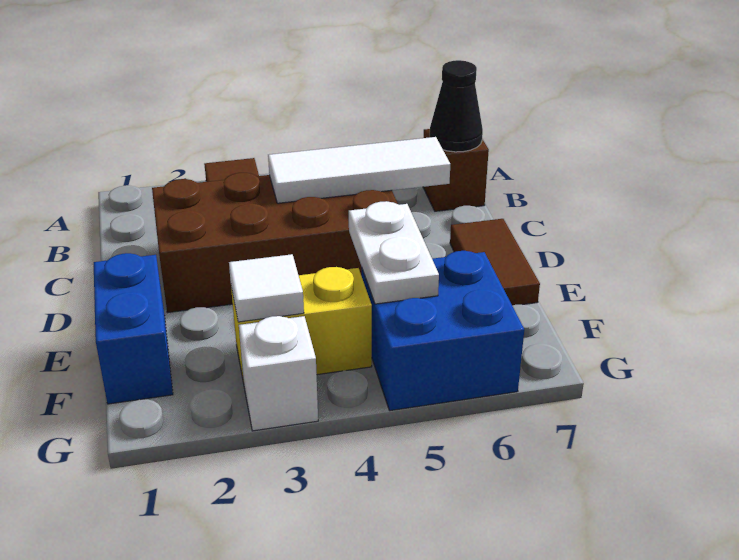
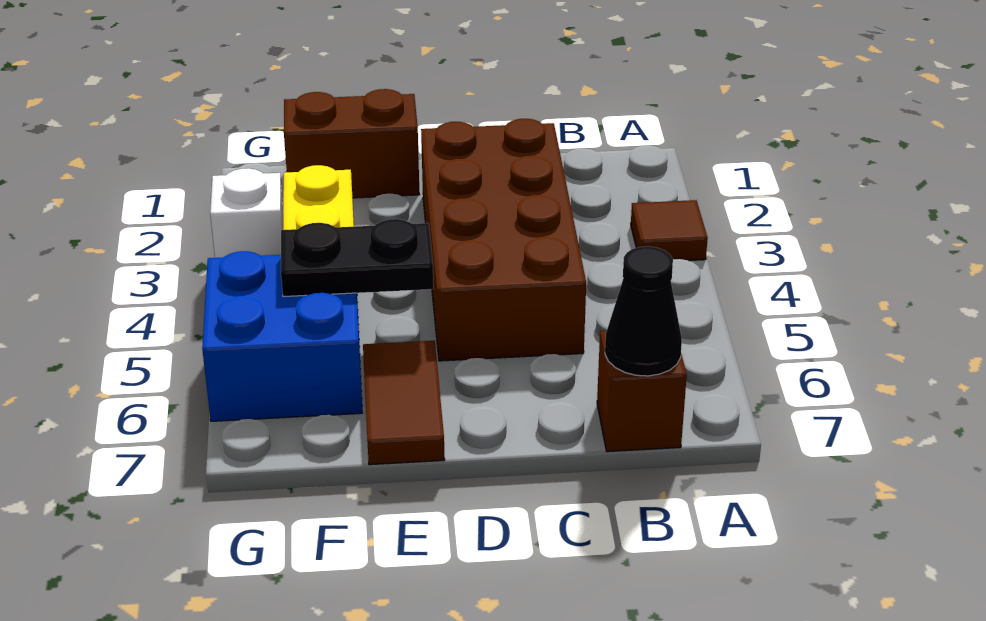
white 1x3 tile [268,137,450,203] -> none
brown 1x2 tile [450,219,540,305] -> brown 1x2 tile turned to [363,341,445,465]
blue 1x2 brick [94,253,173,404] -> brown 1x2 brick [284,89,420,198]
white 1x2 plate [349,201,439,304] -> black 1x2 plate [281,219,434,297]
white 1x1 tile [229,254,304,322] -> none

